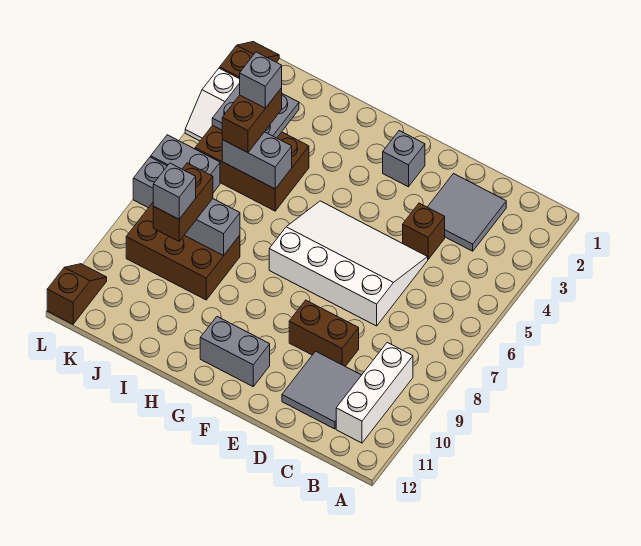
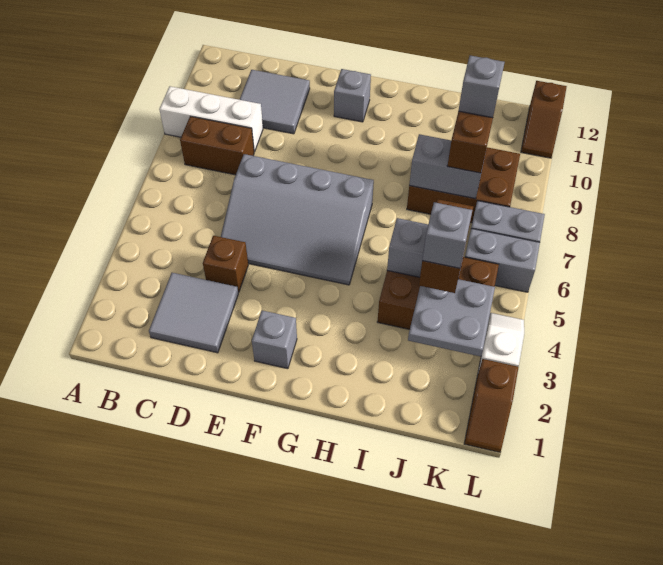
white 1x3 brick [336,343,413,443] -> white 1x3 brick turned to [159,86,263,152]
white 3x4 slope [269,201,428,326] -> grey 3x4 slope [221,154,374,285]
brown 1x2 brick [289,300,359,366] -> brown 1x2 brick moved to [180,116,254,175]
grey 1x2 brick [200,317,270,386] -> grey 1x1 brick [334,69,371,122]

